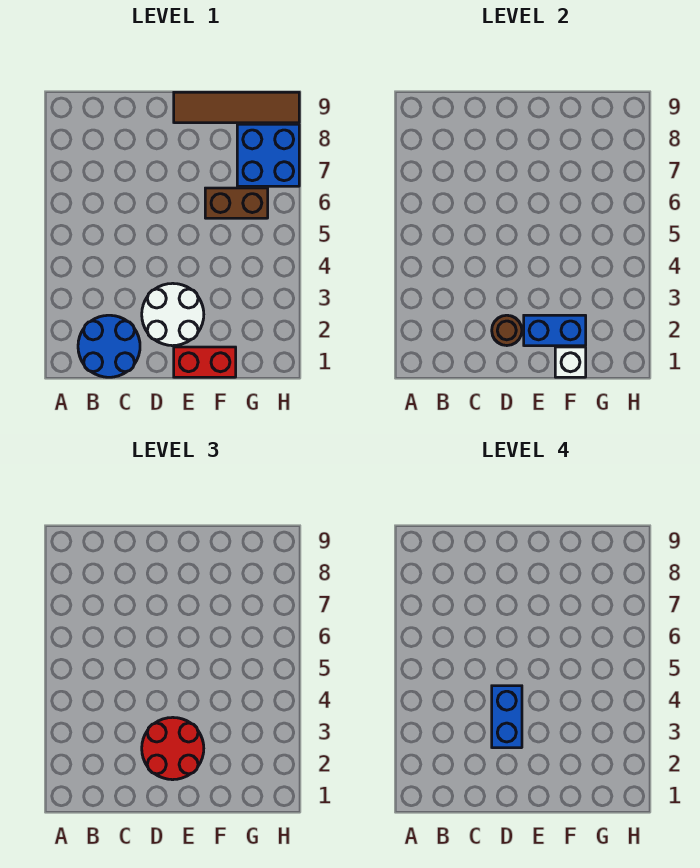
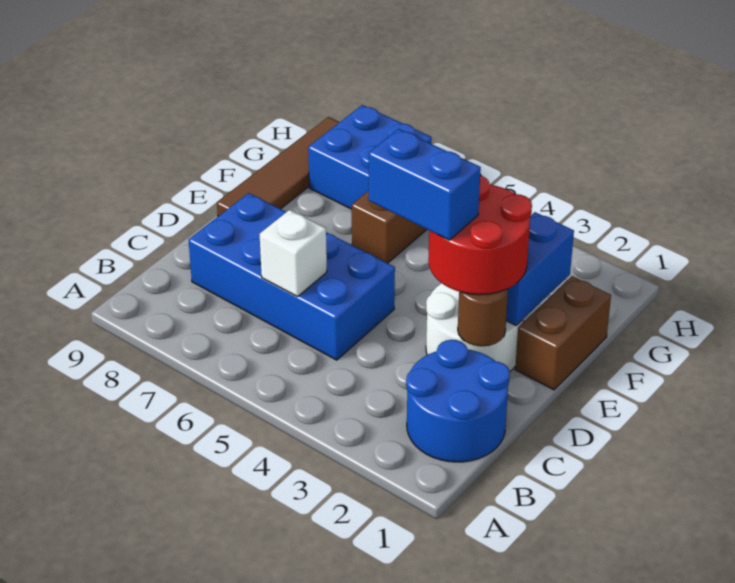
none -> blue 2x4 brick [189,193,395,360]
red 1x2 brick [174,347,236,377] -> brown 1x2 brick [515,276,611,390]
white 1x1 brick [555,347,586,377] -> white 1x1 brick moved to [260,210,327,297]

